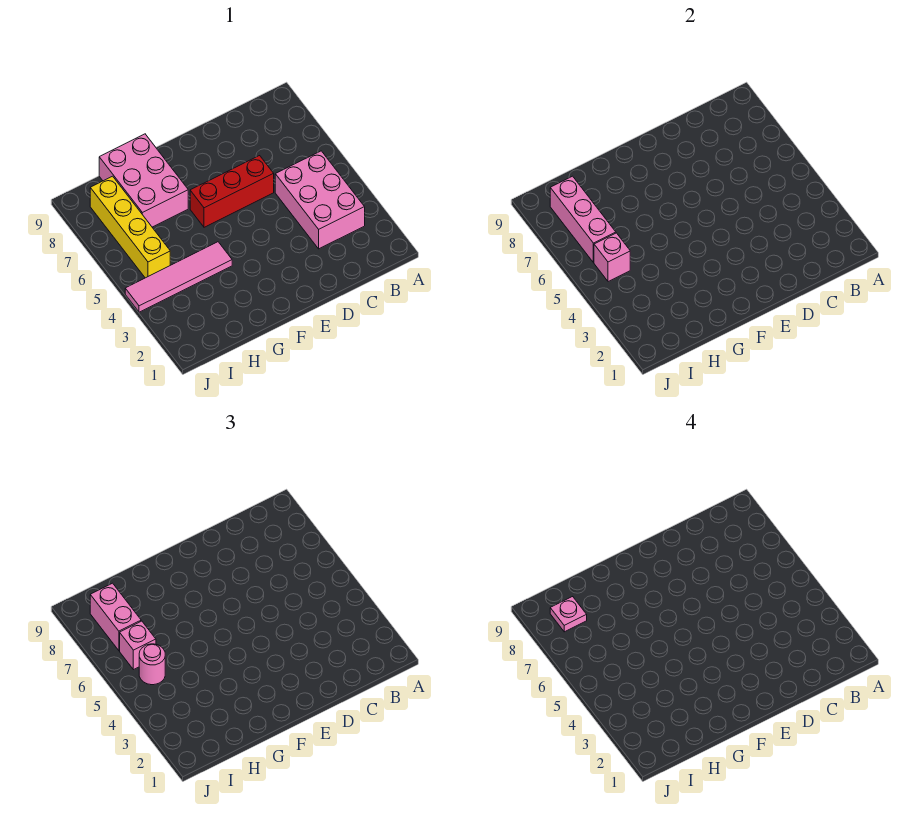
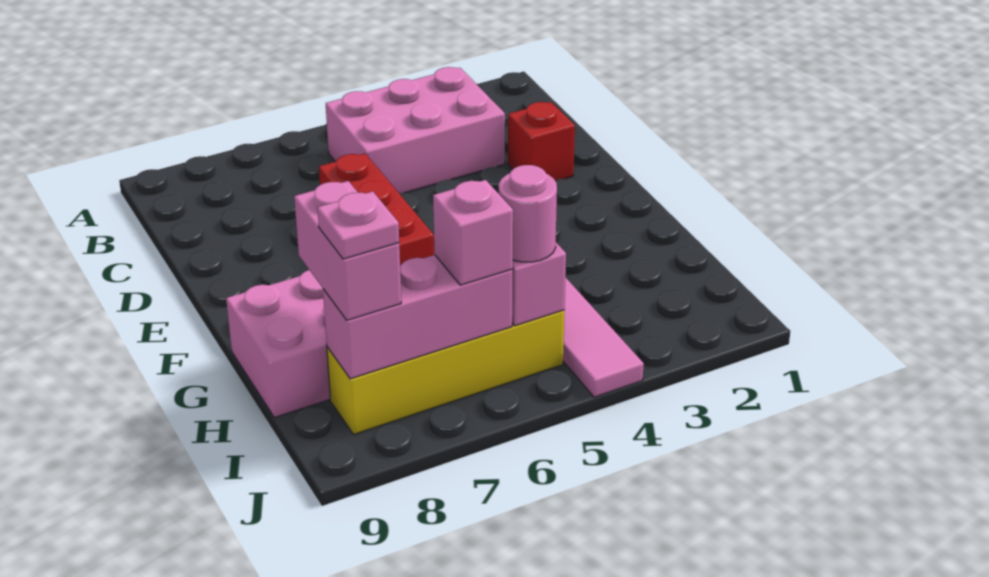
none -> red 1x1 brick [508,102,575,181]
pink 1x2 brick [90,583,141,651] -> pink 1x2 brick turned to [294,181,401,320]

